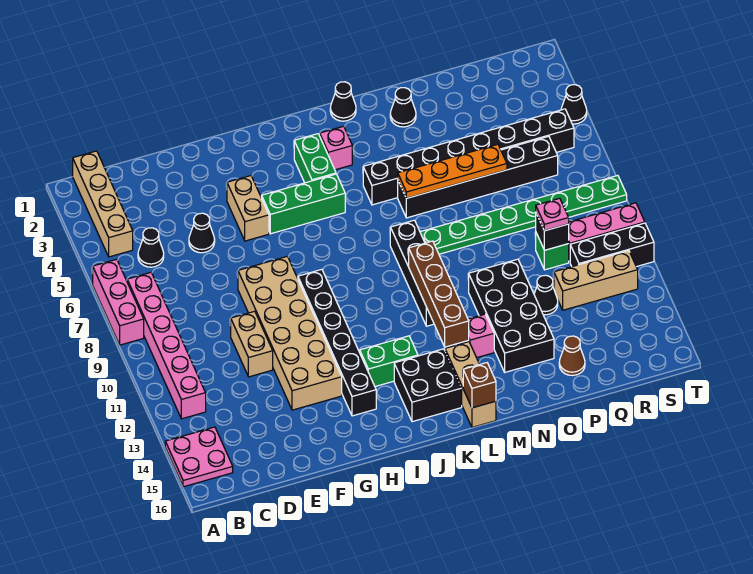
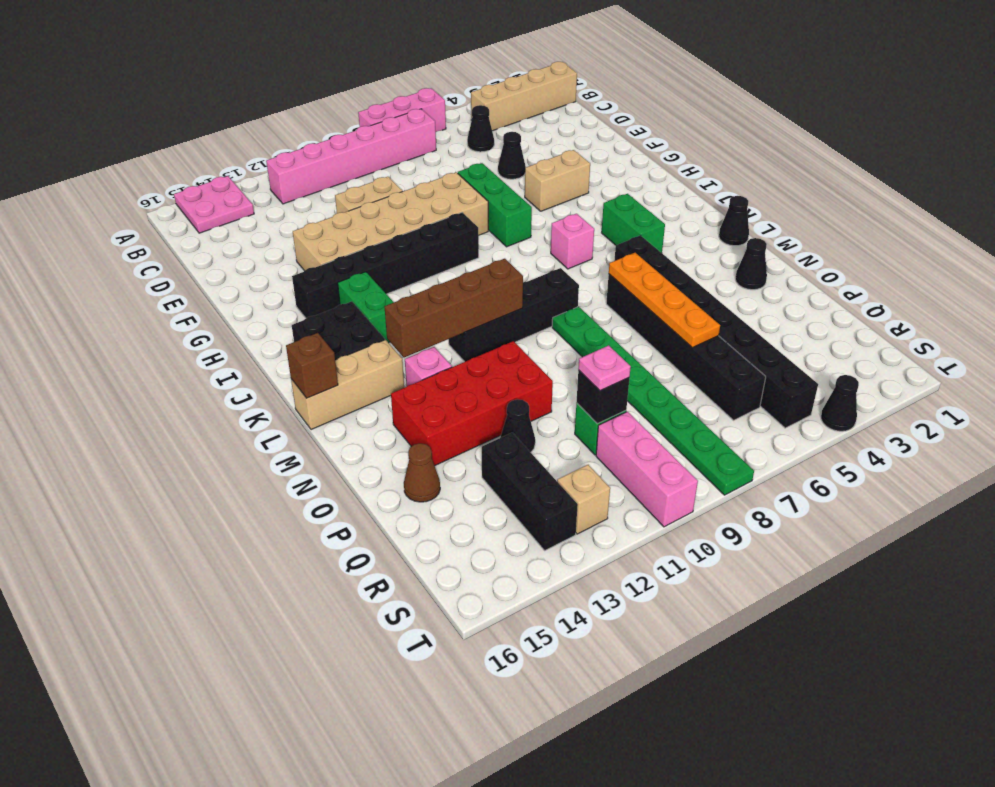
green 1x3 brick [262,174,345,234] -> green 1x3 brick moved to [458,163,532,247]
green 1x2 brick [294,134,336,183] -> green 1x2 brick turned to [602,194,665,253]
pink 1x1 brick [320,126,352,170] -> pink 1x1 brick moved to [551,214,594,269]
black 2x4 brick [469,259,554,372] -> red 2x4 brick [391,341,553,466]
tan 1x3 brick [554,251,638,310] -> tan 1x1 brick [557,465,610,534]
black 1x3 brick [570,223,654,267] -> black 1x3 brick moved to [482,433,578,550]

